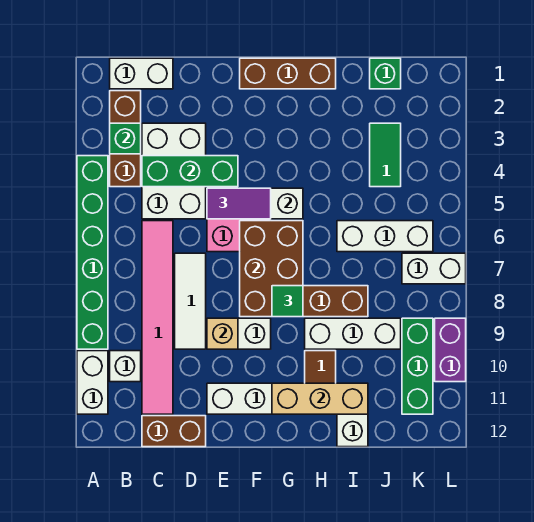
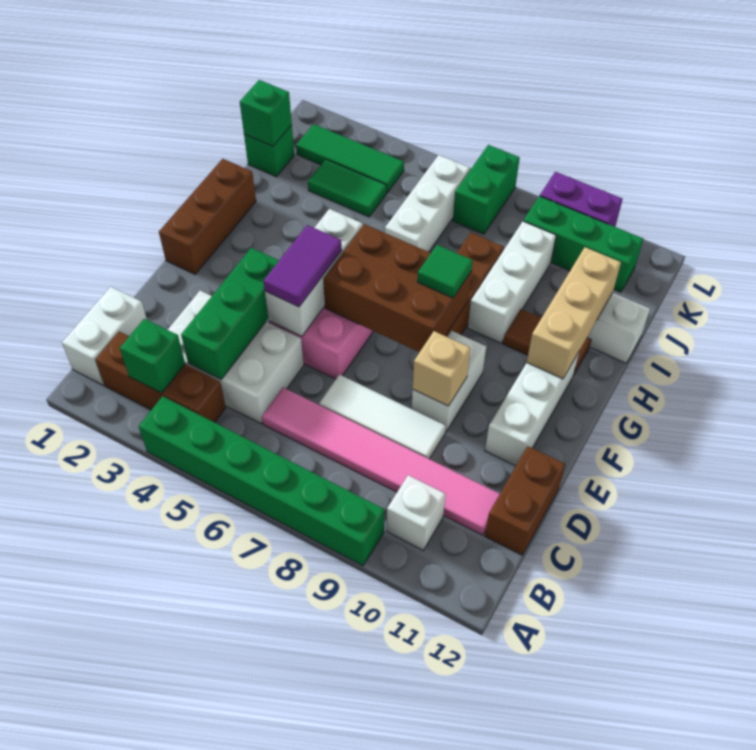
white 1x2 brick [77,351,108,414] -> none
none -> green 1x1 brick [240,80,292,146]
none -> green 1x3 tile [296,124,404,193]
white 1x2 brick [402,253,466,284] -> green 1x2 brick [453,145,520,234]

